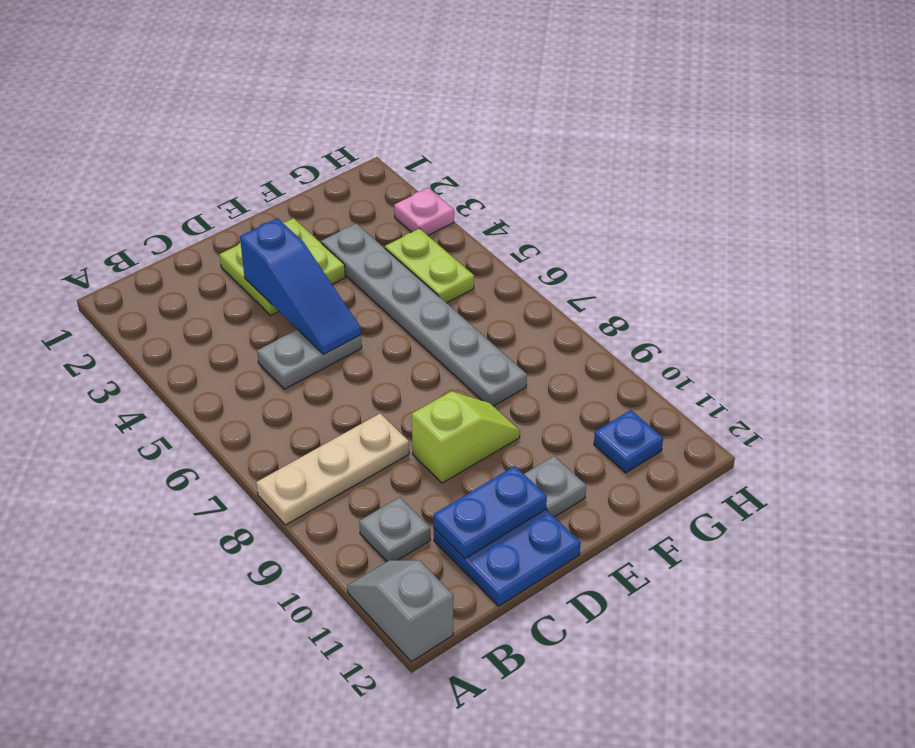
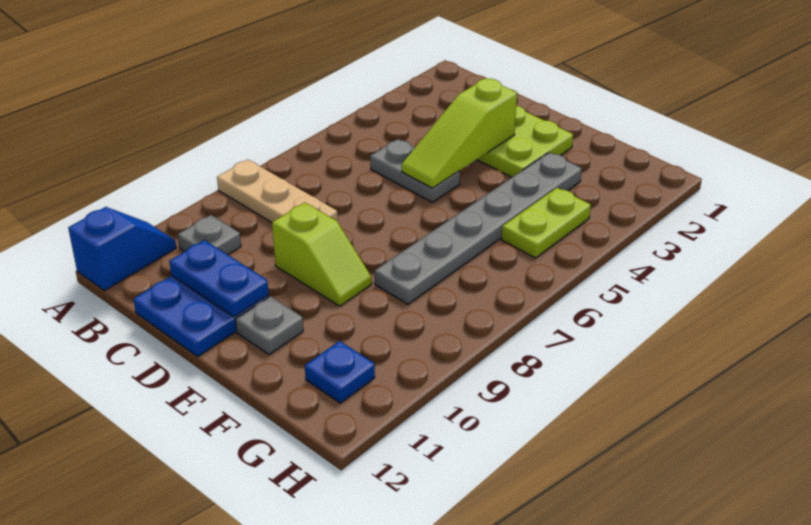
grey 1x2 slope [347,560,453,662] -> blue 1x2 slope [68,207,176,291]
blue 1x3 slope [240,218,361,354] -> lime 1x3 slope [402,78,517,188]
pink 1x1 plate [394,188,454,235] -> none

